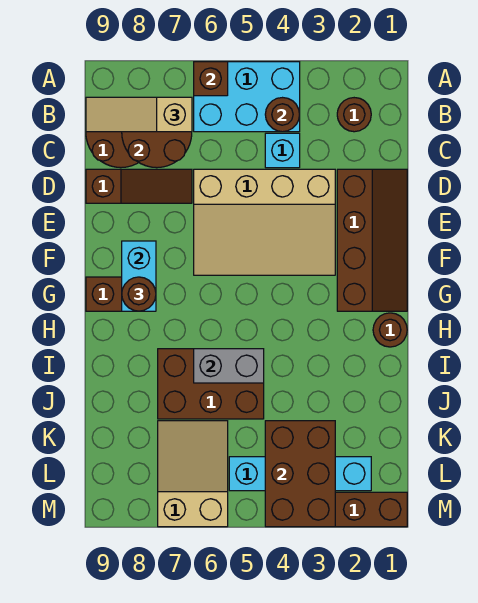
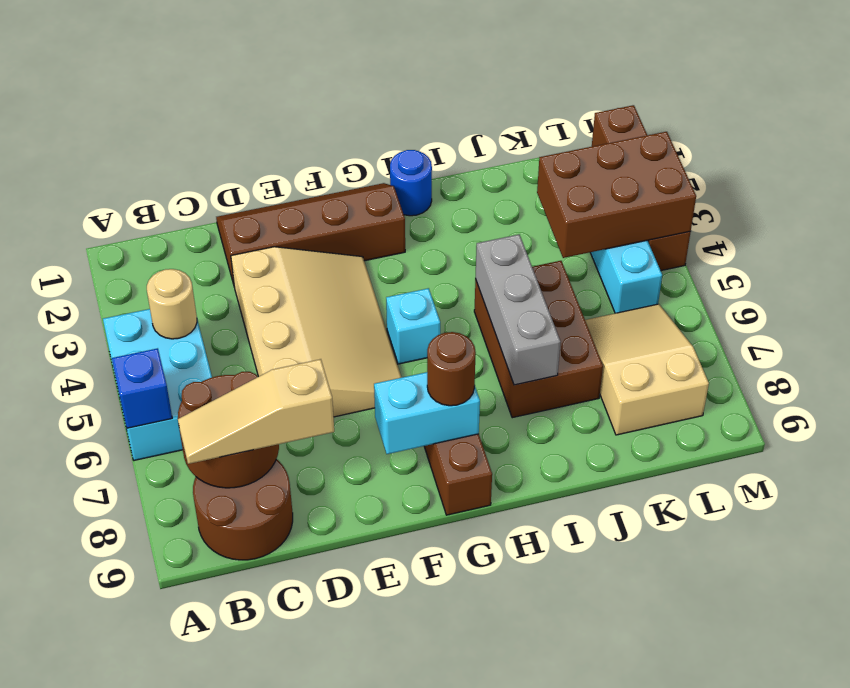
brown 1x1 brick [194,62,228,96] -> blue 1x1 brick [112,348,172,428]
brown 1x1 round brick [337,98,371,132] -> none
brown 1x1 round brick [265,98,300,132] -> tan 1x1 round brick [147,269,197,339]
tan 1x3 slope [86,97,192,132] -> tan 1x3 slope turned to [178,359,334,464]
cyan 1x1 brick [265,133,300,168] -> cyan 1x1 brick moved to [386,288,440,364]
brown 1x3 slope [86,169,192,203] -> none
brown 1x1 round brick [373,313,407,347] -> blue 1x1 round brick [390,150,432,216]
grey 1x2 brick [194,349,264,383] -> grey 1x3 brick [475,235,561,385]
tan 2x3 slope [158,421,228,527] -> tan 2x3 slope turned to [585,304,709,435]

